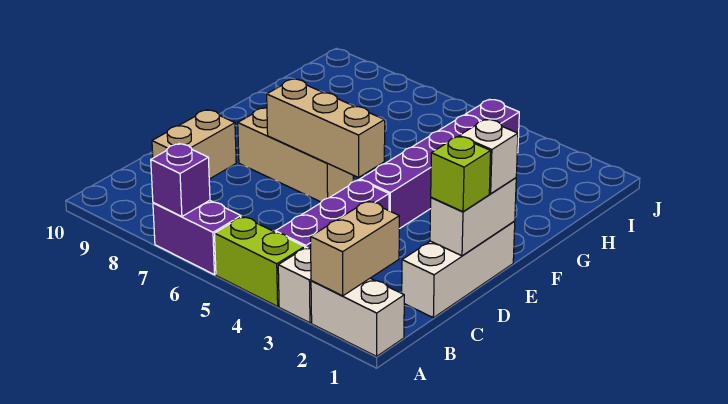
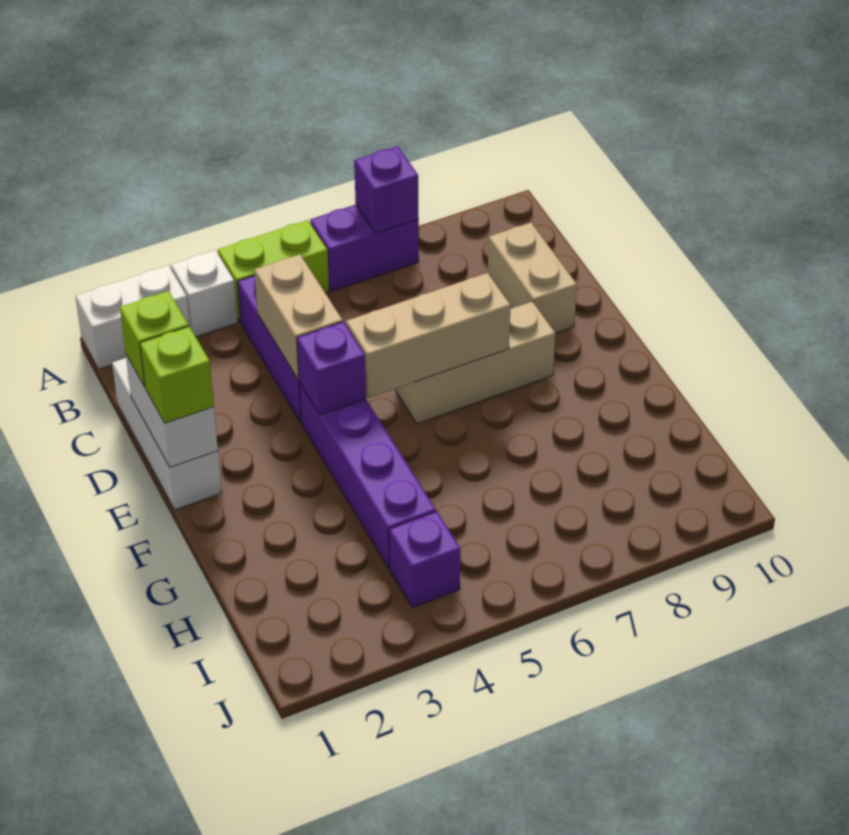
tan 1x2 brick [311,201,399,296] -> tan 1x2 brick moved to [254,255,343,380]
white 1x1 brick [459,119,518,194] -> lime 1x1 brick [140,326,214,423]
none -> purple 1x1 brick [297,322,366,415]

